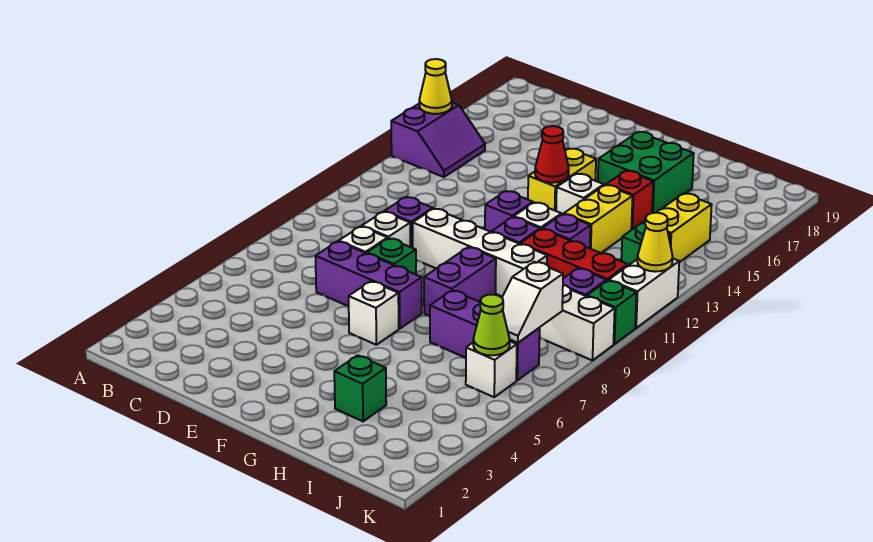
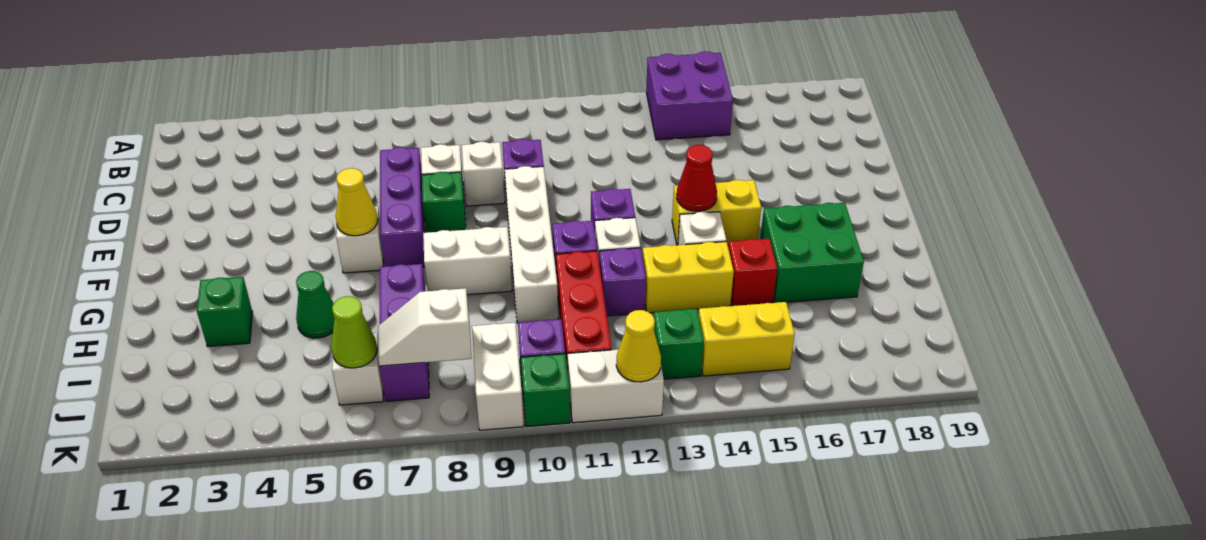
purple 2x2 slope [391,103,485,177] -> purple 2x2 brick [646,51,733,140]
yellow 1x1 cone [419,59,452,114] -> yellow 1x1 cone moved to [336,168,378,236]
purple 1x2 brick [424,247,496,316] -> white 1x2 brick [423,227,512,295]
none -> green 1x1 cone [296,271,334,338]

